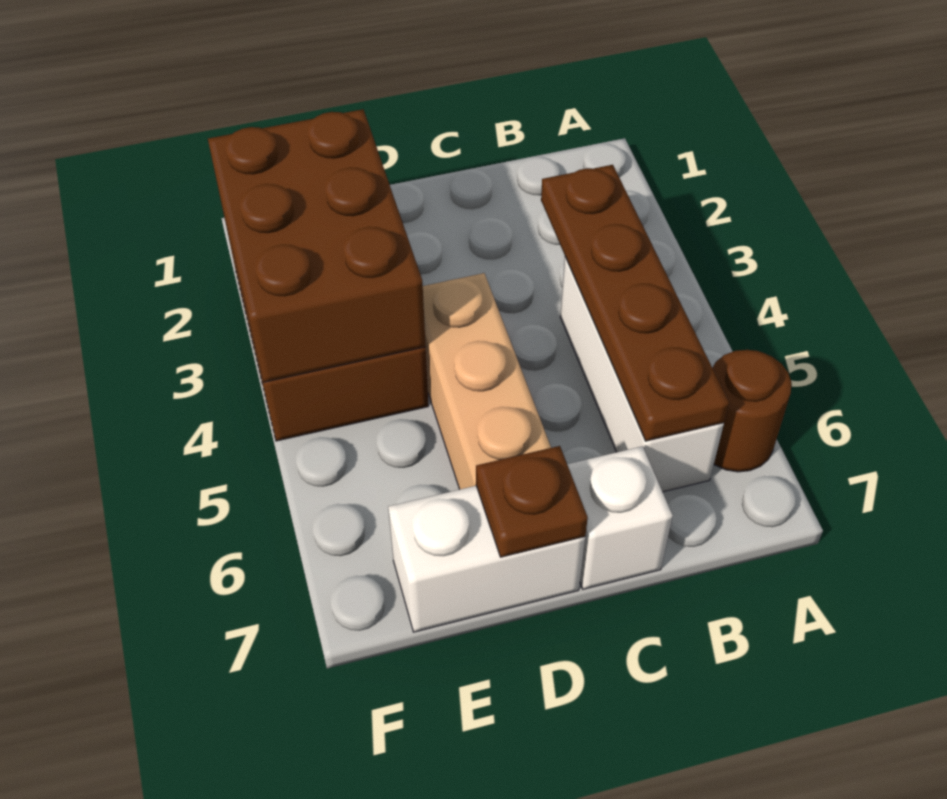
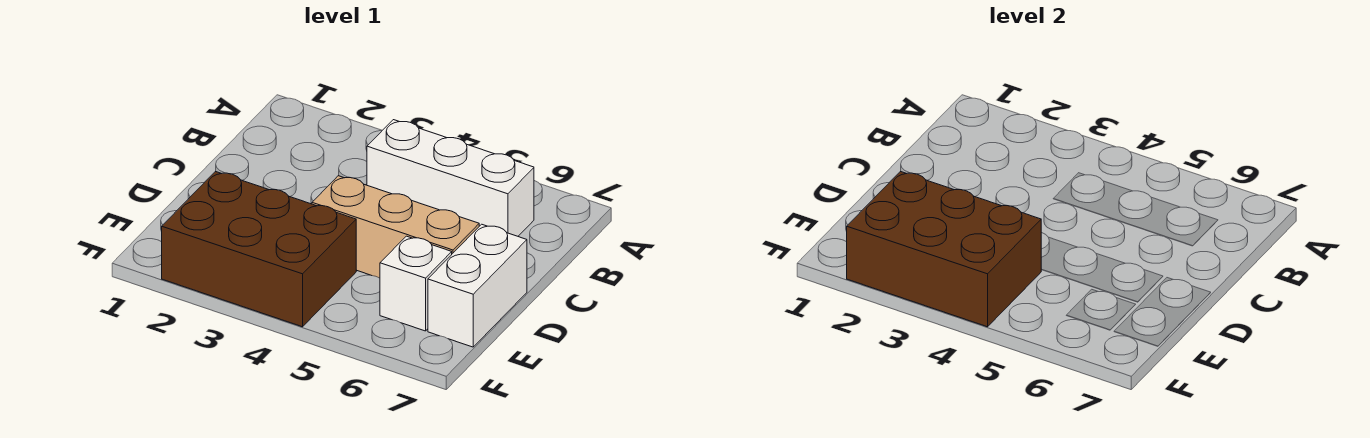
brown 1x1 round brick [713,350,792,472] -> none
brown 1x4 plate [541,165,729,441] -> none
white 1x1 brick [567,446,673,589] -> white 1x1 brick moved to [380,236,452,331]
brown 1x1 plate [476,446,588,557] -> none

